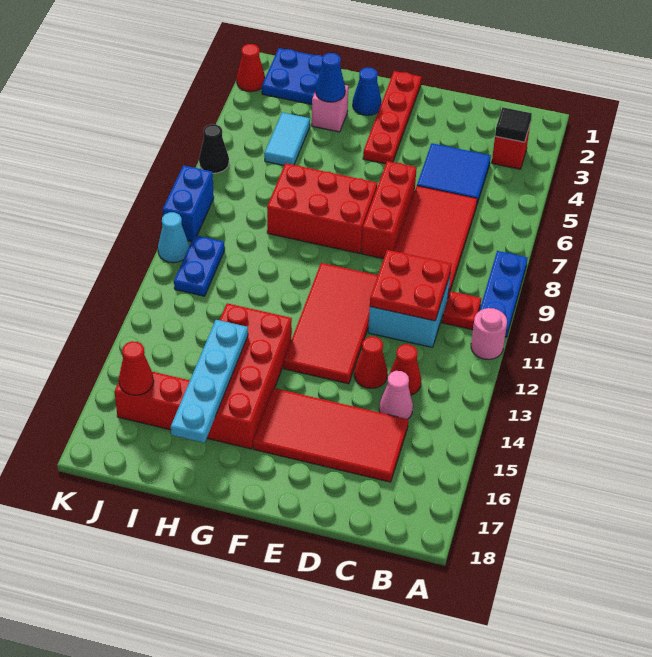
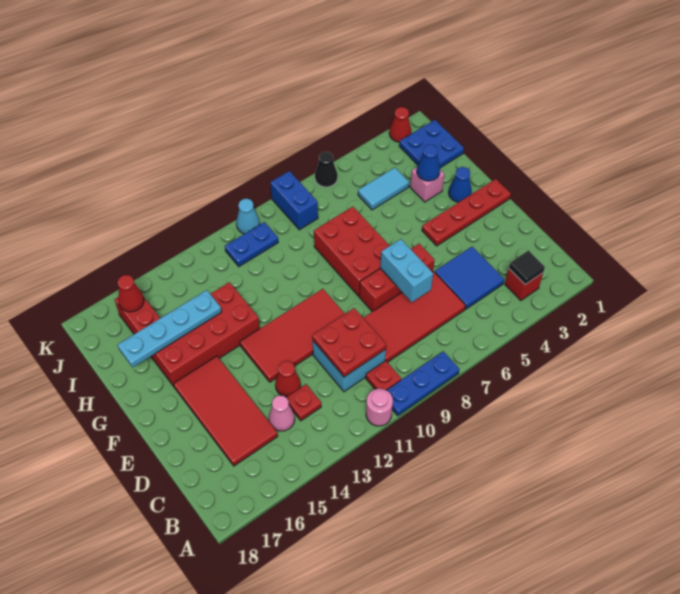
red 1x1 cone [389,344,421,395] -> red 1x1 plate [286,384,321,421]
none -> cyan 1x2 brick [380,239,433,302]
blue 1x2 brick [163,165,214,242] -> blue 1x2 brick turned to [270,171,318,230]

